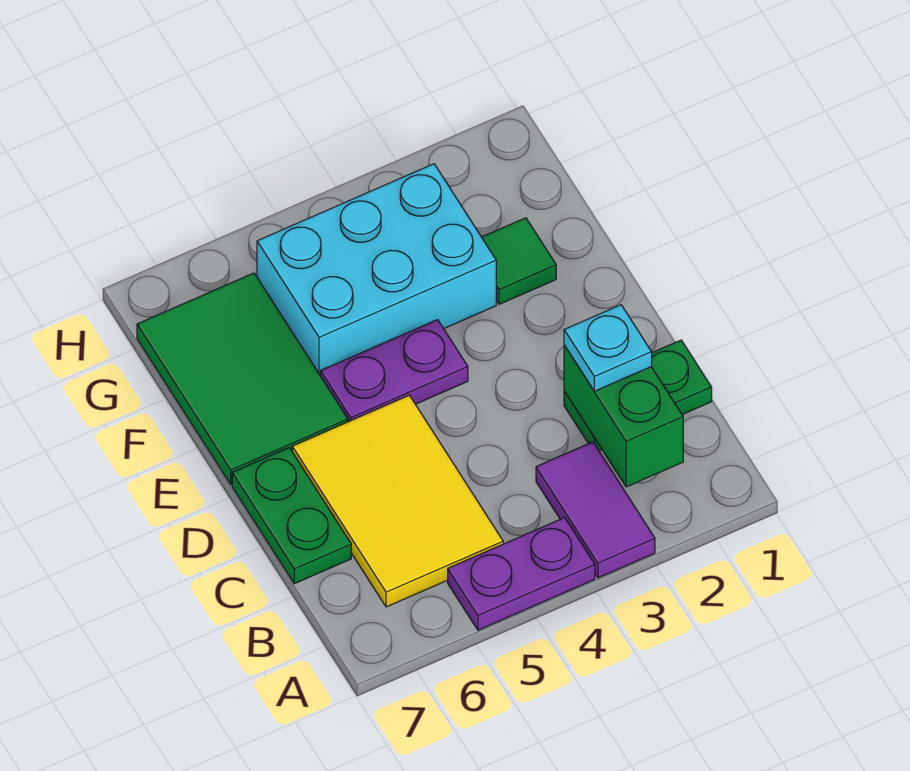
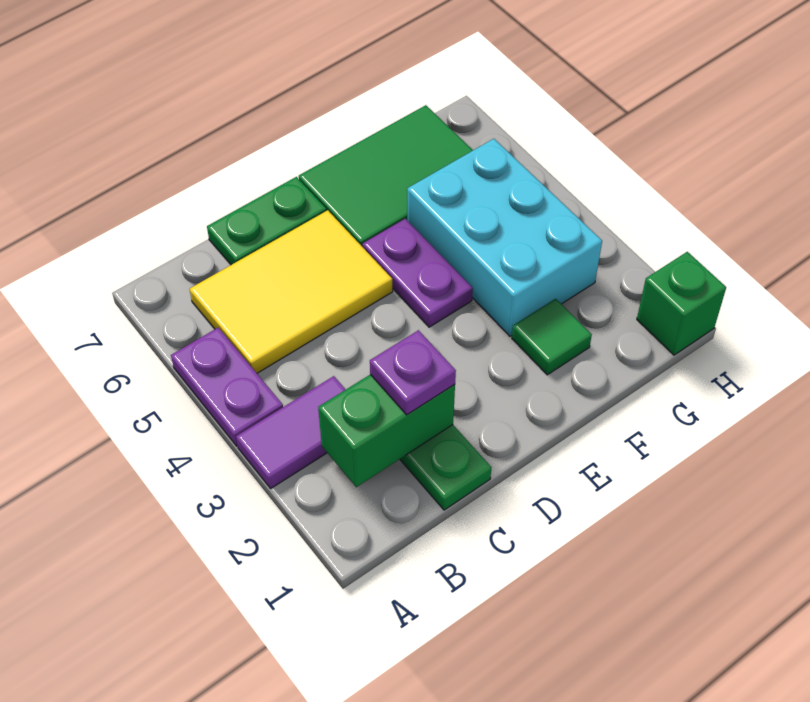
cyan 1x1 plate [564,305,652,391] -> purple 1x1 plate [370,330,456,415]
none -> green 1x1 brick [637,252,726,355]

